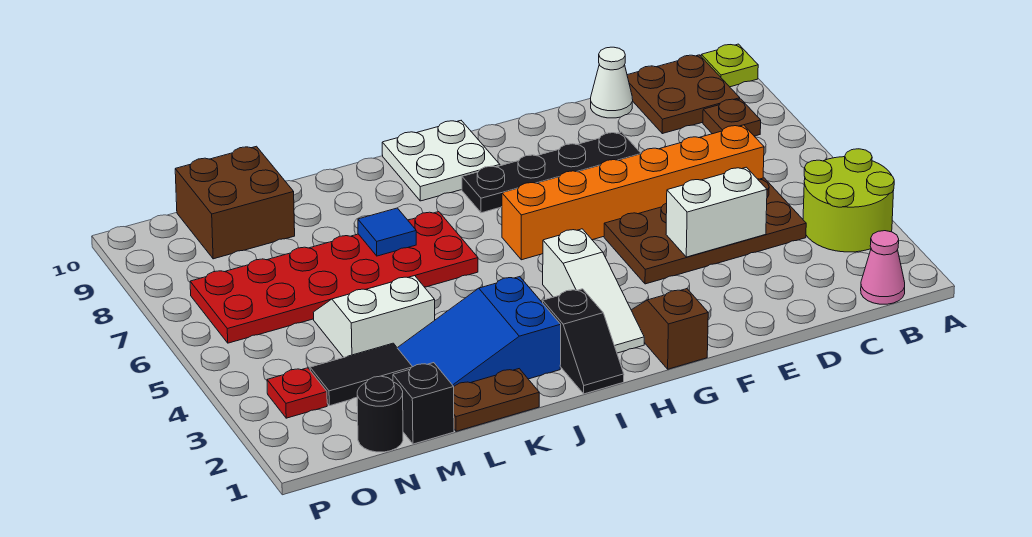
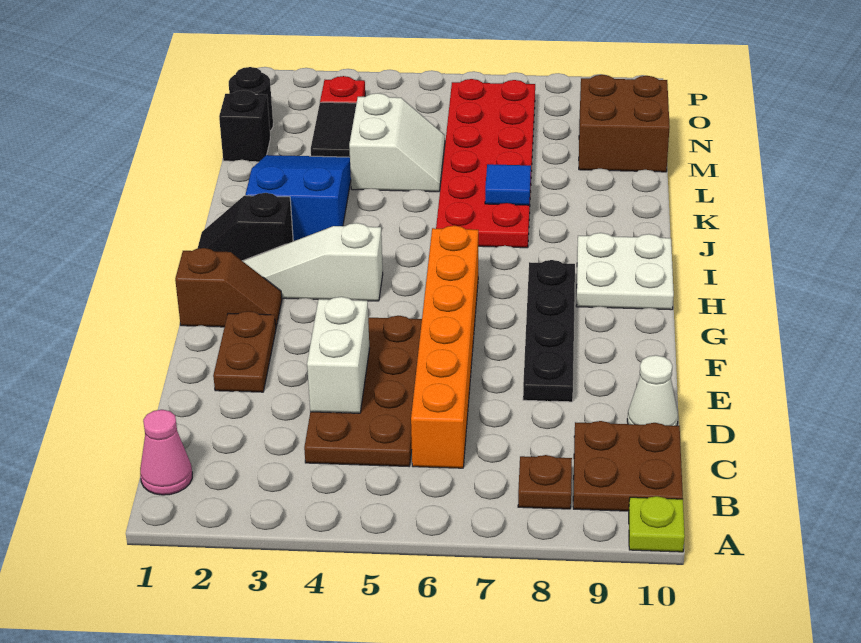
lime 2x2 round brick [803,149,894,252] -> none
brown 1x2 plate [454,369,539,431] -> brown 1x2 plate moved to [213,311,276,392]

